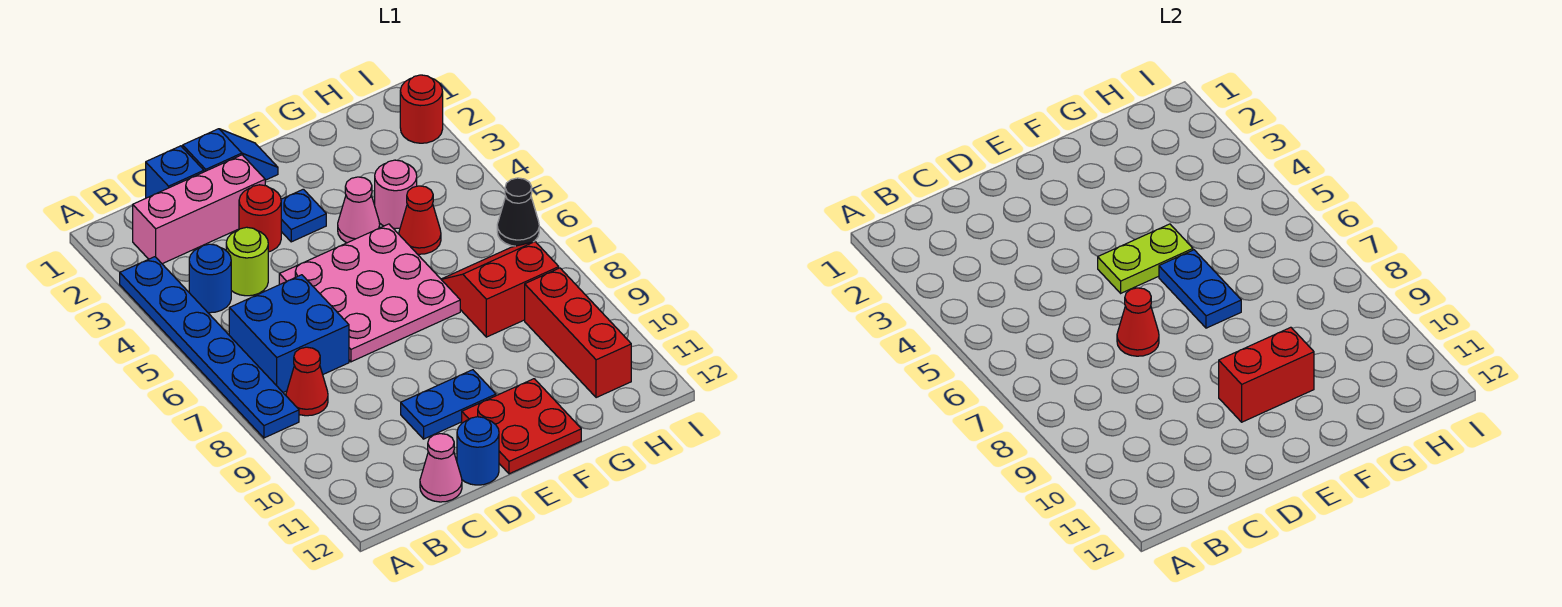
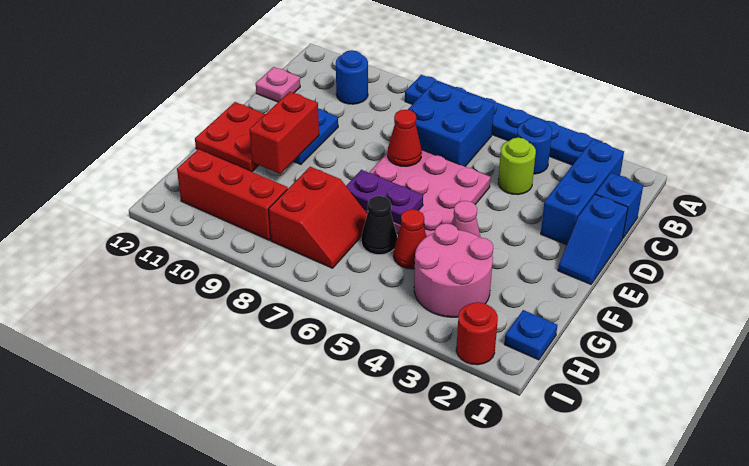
pink 1x3 brick [133,155,265,264] -> blue 1x3 brick [541,140,624,245]
red 1x1 cone [286,347,328,416] -> none
pink 1x1 cone [420,434,462,502] -> pink 1x1 plate [256,67,300,102]
red 1x1 round brick [239,185,281,252] -> none
blue 1x1 round brick [457,417,499,485] -> blue 1x1 round brick moved to [336,50,368,104]
blue 1x1 plate [281,189,326,242] -> blue 1x1 plate moved to [504,310,557,360]
lime 1x2 plate [1098,224,1193,293] -> none
blue 1x2 plate [1159,250,1241,328] -> purple 1x2 plate [346,170,423,225]
pink 1x1 round brick [375,160,417,229] -> pink 2x2 round brick [414,223,493,317]
black 1x1 cone [497,178,539,246] -> black 1x1 cone moved to [361,196,397,255]

